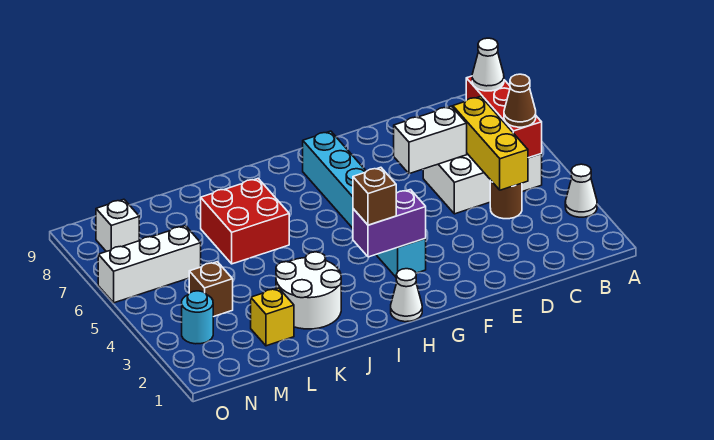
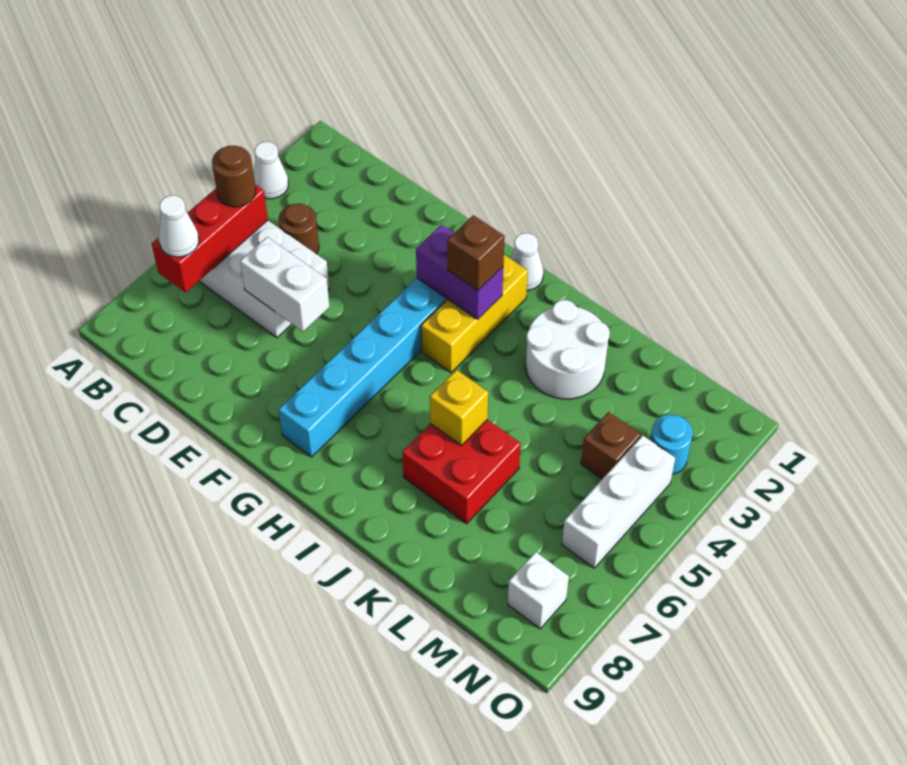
brown 1x1 cone [504,74,536,127] -> brown 1x1 round brick [212,146,256,207]
yellow 1x3 brick [453,97,528,190] -> yellow 1x3 brick moved to [421,255,528,373]
yellow 1x1 brick [251,288,294,346] -> yellow 1x1 brick moved to [430,370,488,445]
white 1x3 brick [98,226,201,303] -> white 1x3 brick turned to [562,435,675,568]

